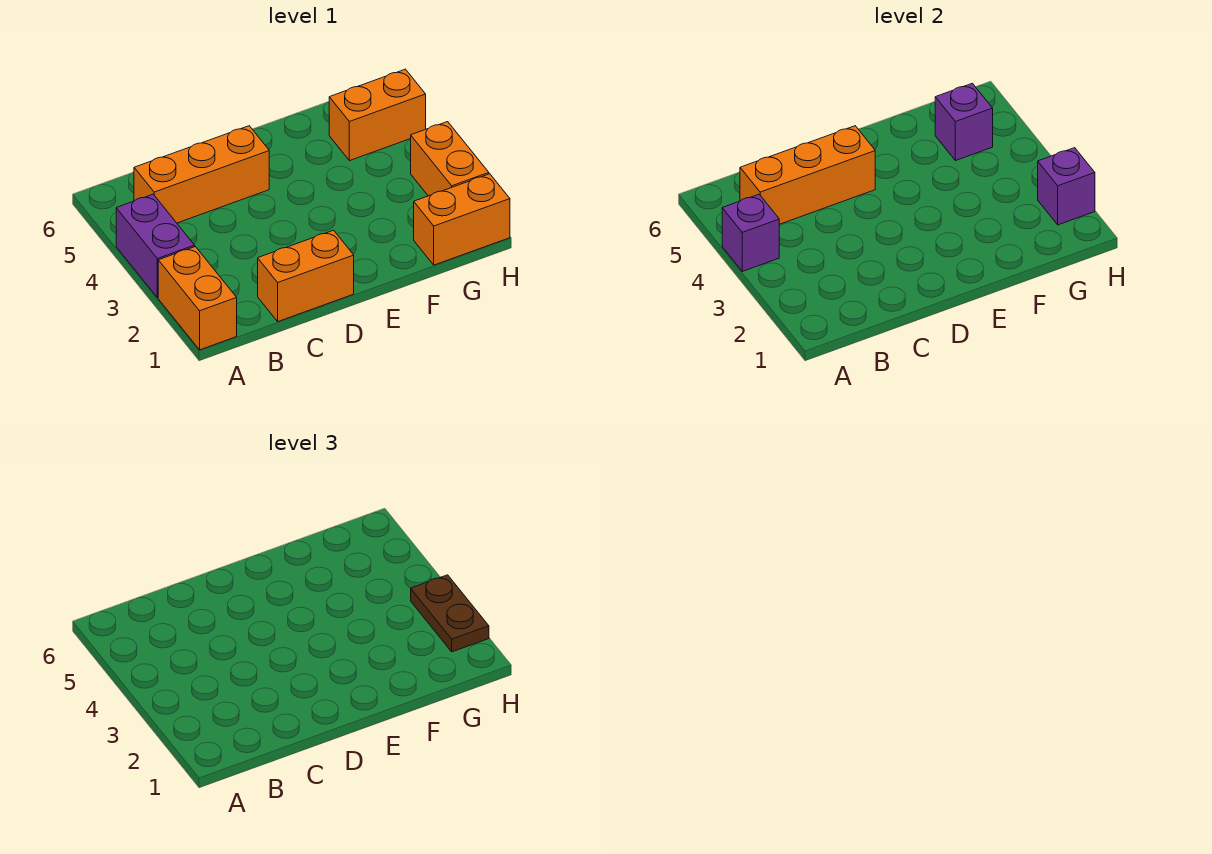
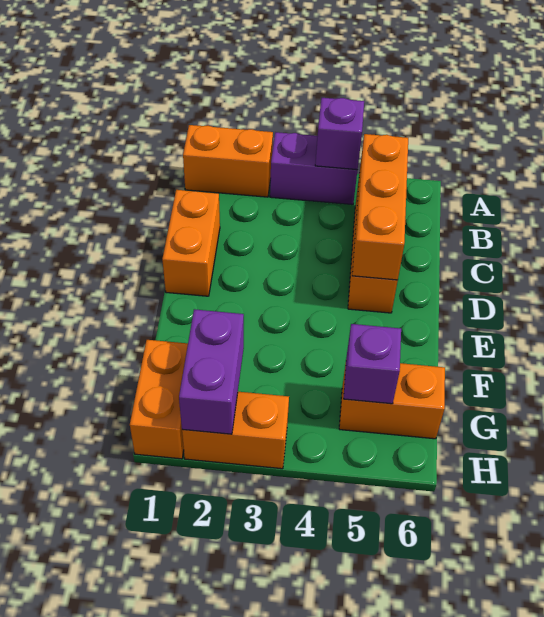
orange 1x2 brick [329,69,426,161] -> orange 1x2 brick turned to [339,363,445,439]
purple 1x1 brick [1038,148,1095,225] -> purple 1x2 brick [179,309,244,434]
brown 1x2 plate [411,575,489,652] -> none

